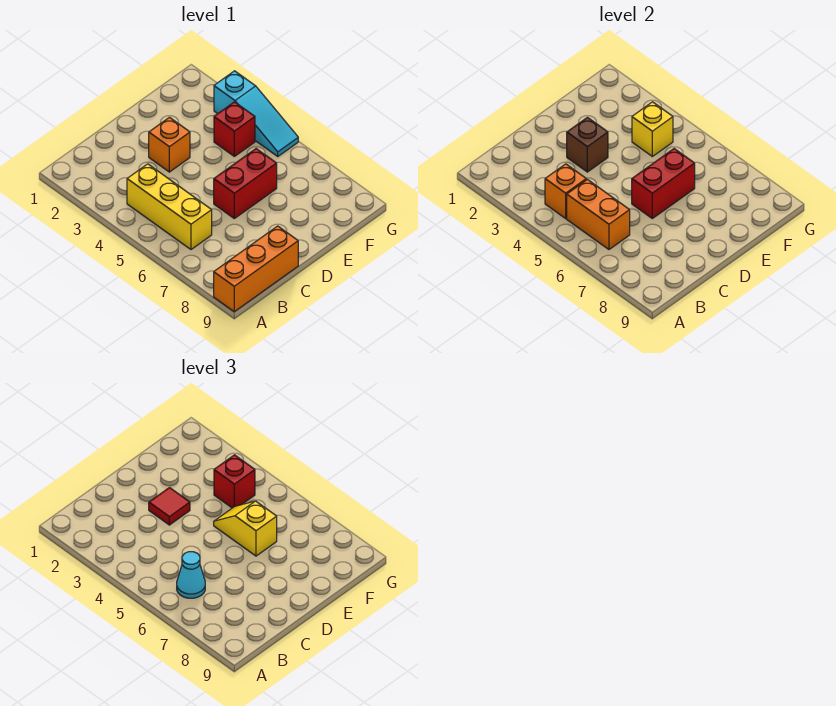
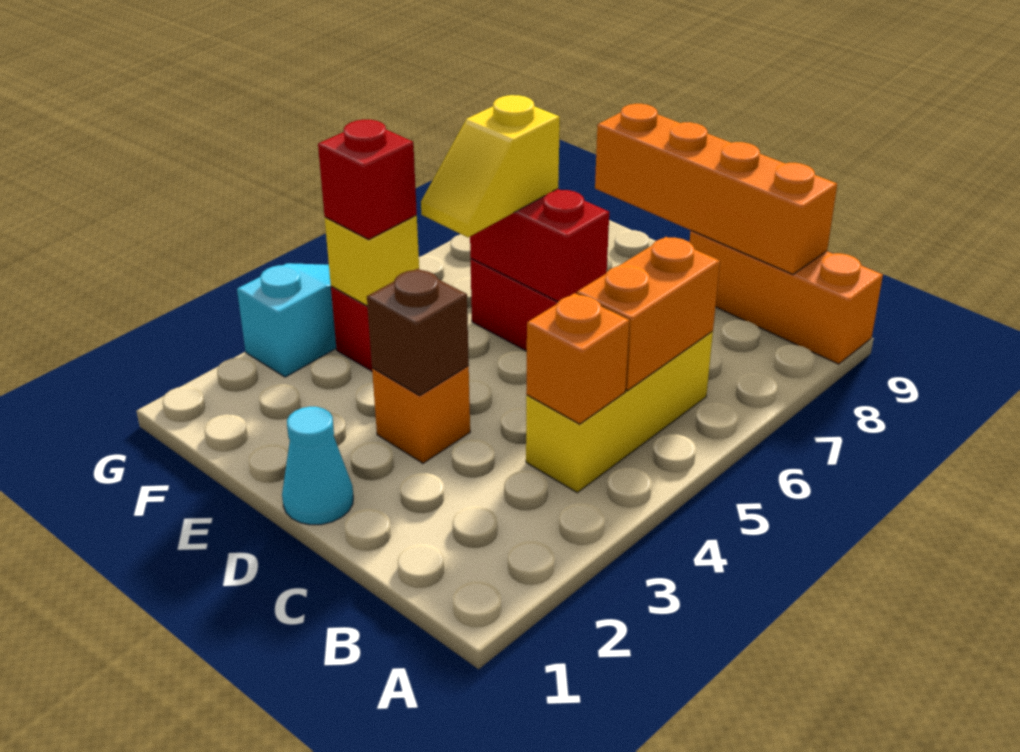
cyan 1x1 cone [177,552,205,598] -> cyan 1x1 cone moved to [282,407,353,525]
none -> orange 1x4 brick [595,104,837,274]
red 1x1 tile [149,488,190,525] -> none

